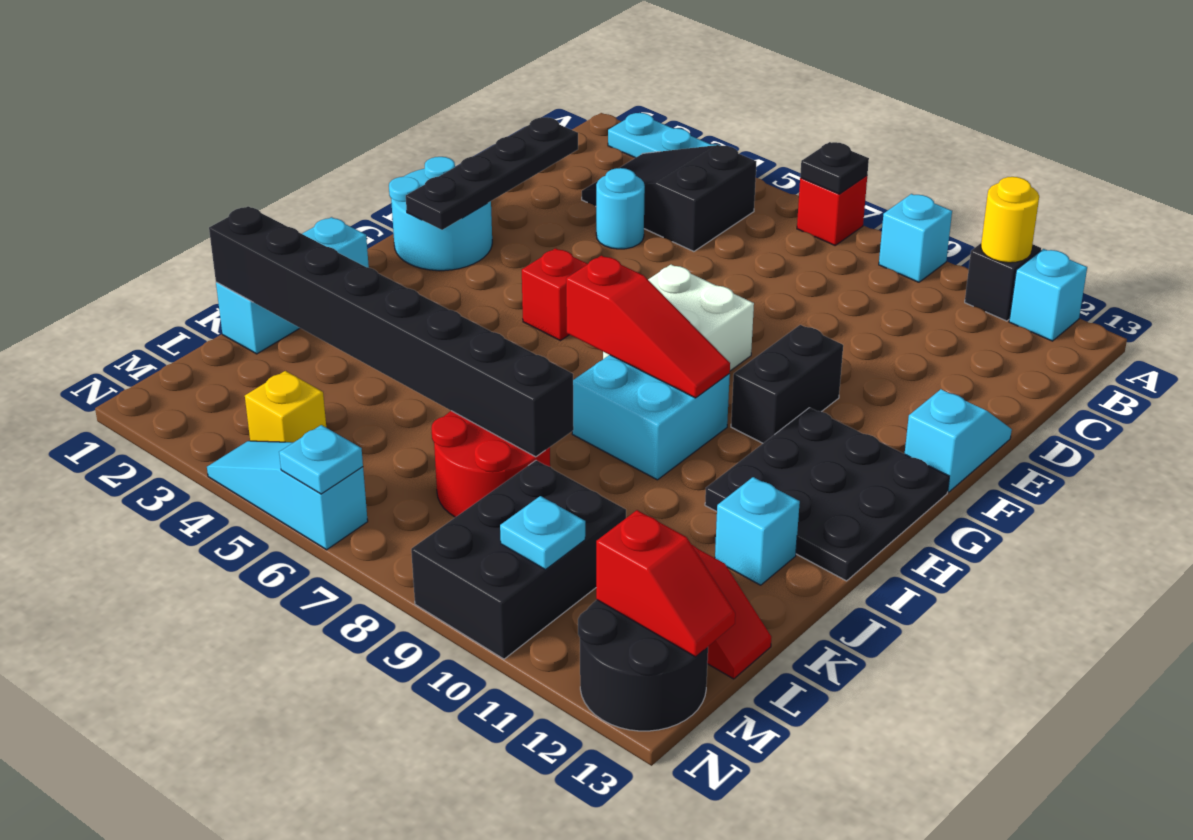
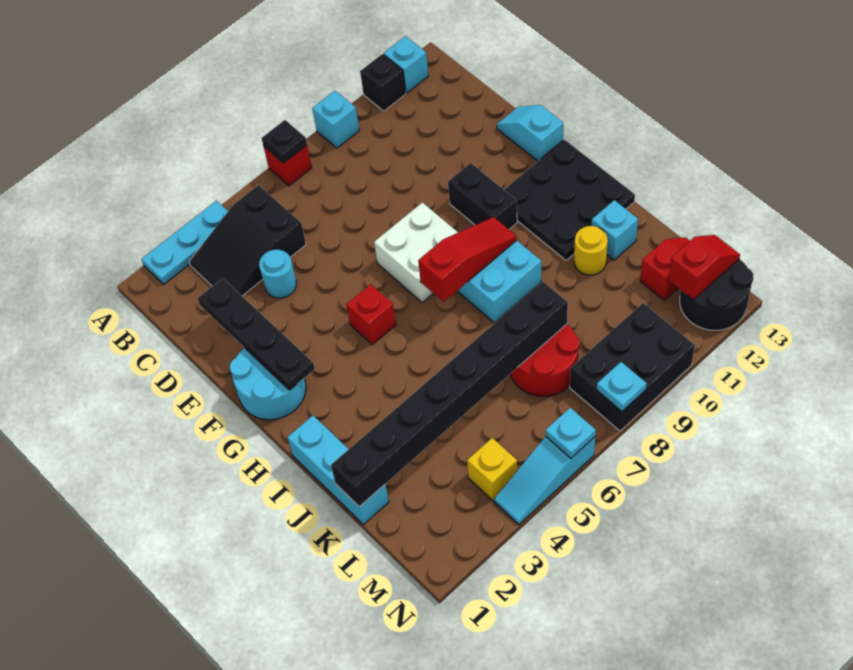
yellow 1x1 round brick [981,177,1039,263] -> yellow 1x1 round brick moved to [574,226,608,275]
black 2x3 brick [411,460,626,659] -> black 2x3 brick turned to [570,303,695,431]
cyan 1x1 plate [500,496,585,570] -> cyan 1x1 plate moved to [597,362,647,411]

